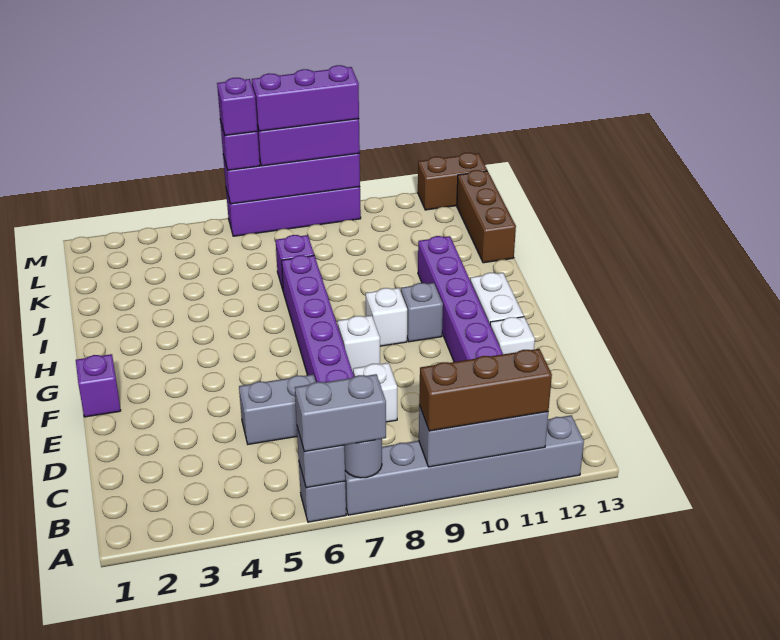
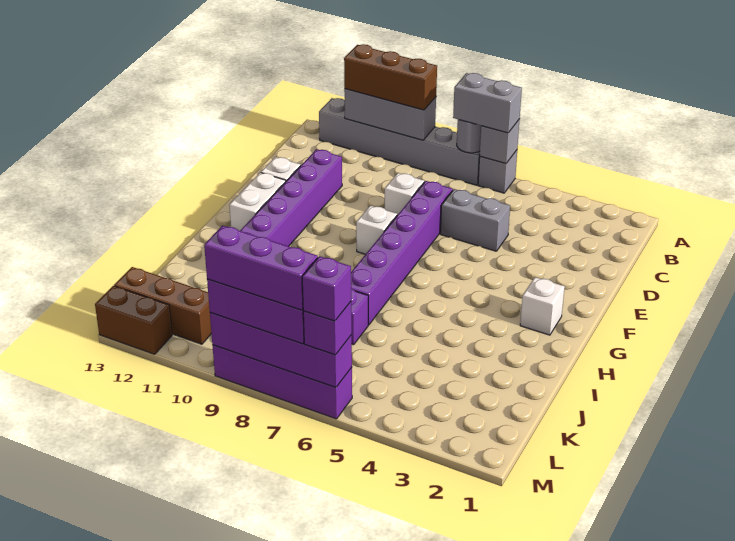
purple 1x1 brick [76,354,121,417] -> none
white 1x1 brick [366,288,407,346] -> white 1x1 brick moved to [520,277,565,335]
grey 1x1 brick [401,283,443,342] -> none
brown 1x3 brick [457,170,516,263] -> brown 1x3 brick turned to [114,267,212,344]

